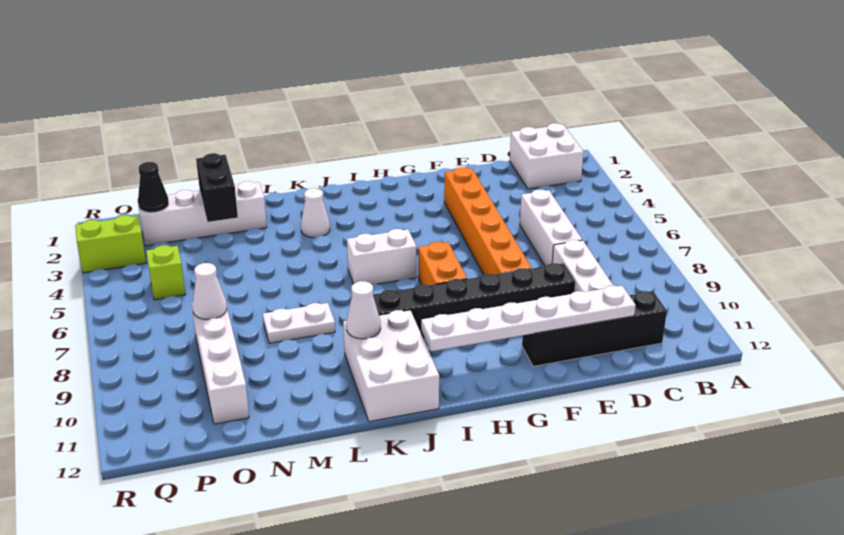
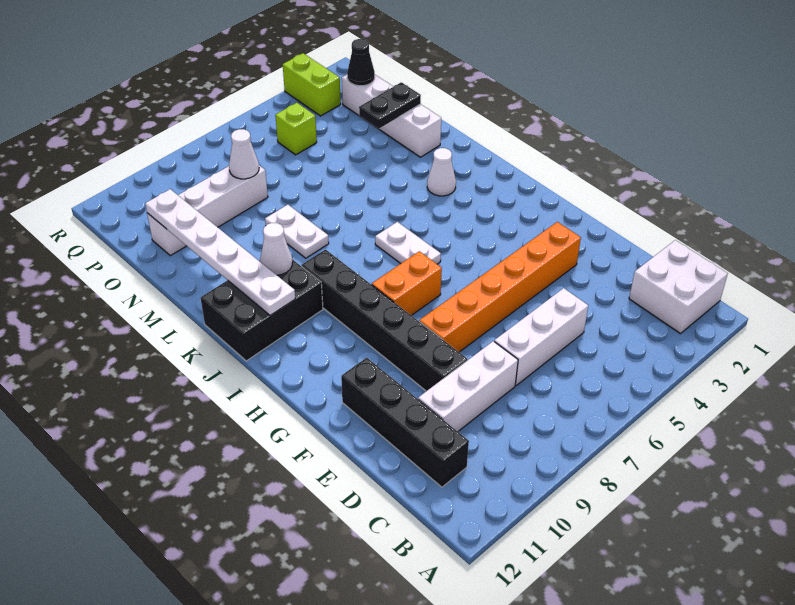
white 1x6 plate [421,285,636,351] -> white 1x6 plate moved to [145,189,295,315]
white 1x2 brick [347,229,417,284] -> white 1x2 plate [375,222,441,264]
white 2x3 brick [343,310,439,422] -> black 2x3 brick [200,259,323,361]
black 1x2 brick [196,153,238,222] -> black 1x2 plate [359,82,421,129]

